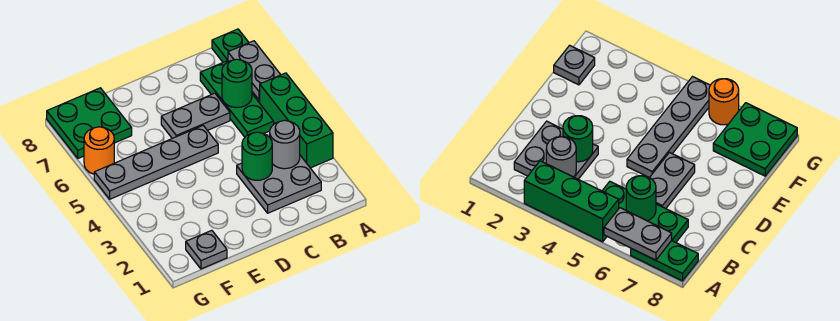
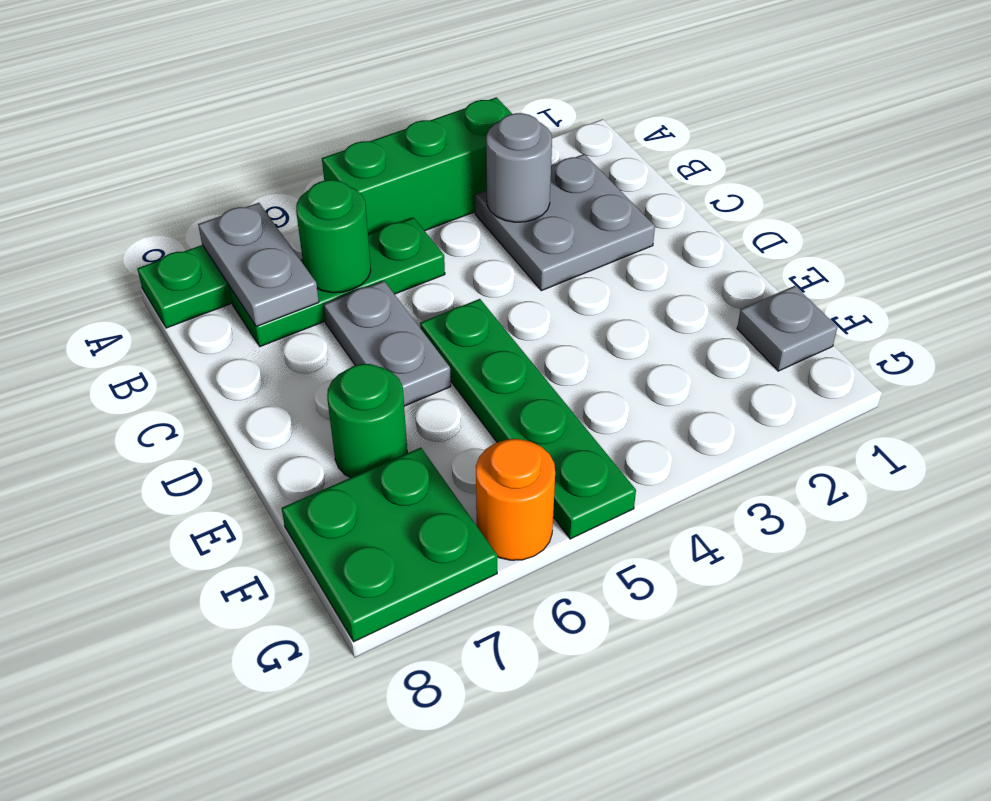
grey 1x2 plate [228,41,281,100] -> grey 1x2 plate turned to [198,203,319,327]
green 1x1 round brick [242,132,272,180] -> green 1x1 round brick moved to [327,364,407,478]
grey 1x4 plate [94,126,218,199] -> green 1x4 plate [420,299,636,539]

